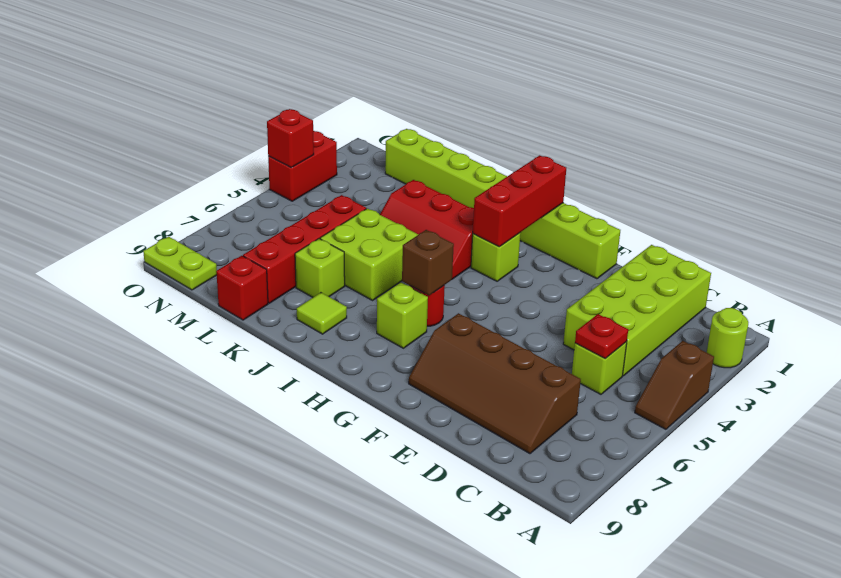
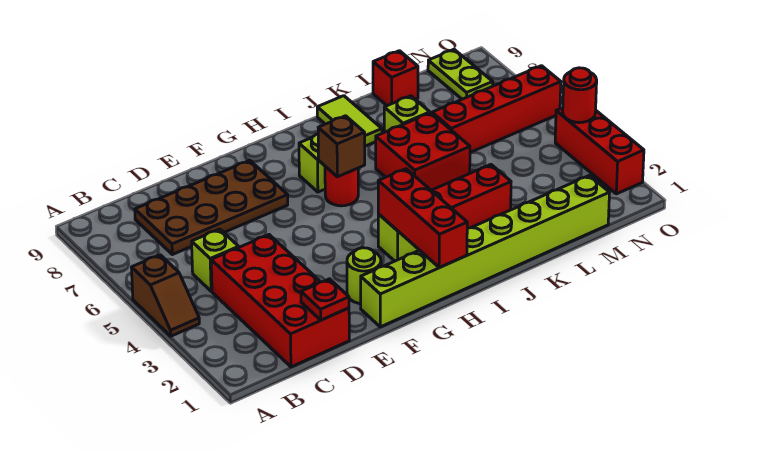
lime 1x1 round brick [707,308,748,368] -> lime 1x1 round brick moved to [347,248,381,304]
brown 1x2 slope [635,341,714,429] -> brown 1x2 slope turned to [131,255,199,336]
lime 2x4 brick [563,245,711,376] -> red 2x4 brick [211,235,349,367]
red 1x1 plate [575,314,628,359] -> red 1x1 plate moved to [301,279,349,320]
brown 2x4 slope [409,313,581,454] -> brown 2x4 plate [135,160,288,255]
lime 2x2 brick [320,208,418,300] -> red 2x2 brick [376,113,470,190]
lime 1x1 tile [297,293,347,334] -> lime 1x2 tile [317,96,382,146]
red 1x4 brick [243,195,366,303] -> red 1x4 brick turned to [432,66,561,152]
lime 1x2 plate [143,237,217,290] -> lime 1x2 plate turned to [428,50,493,99]
red 1x2 brick [268,131,337,201] -> red 1x3 brick [555,108,644,194]
red 1x1 brick [267,109,314,168] -> red 1x1 round brick [563,68,597,123]

